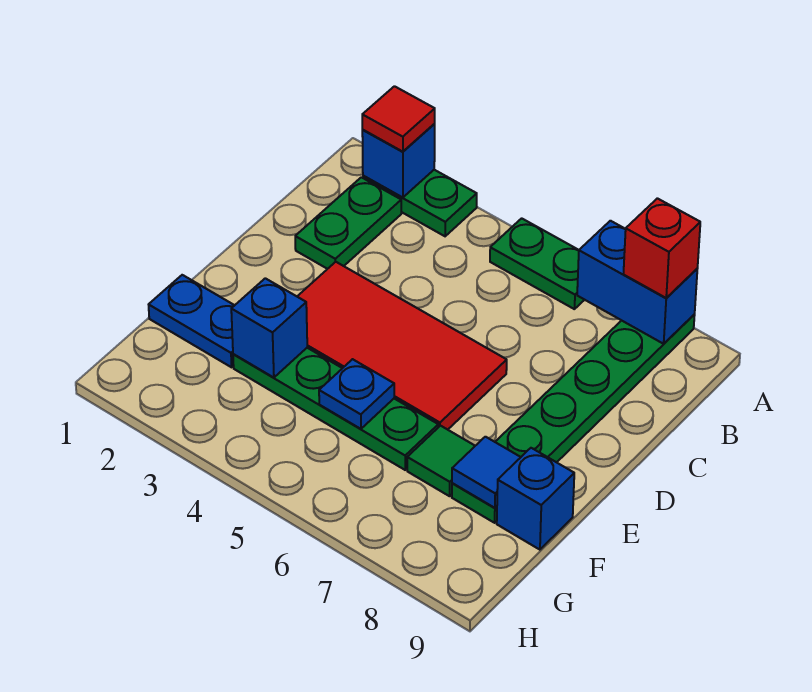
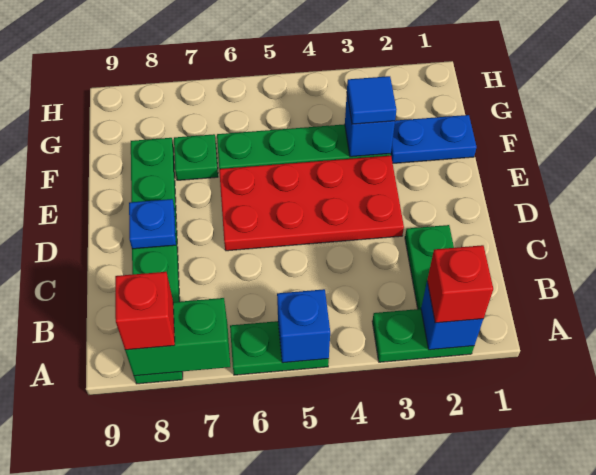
red 1x1 tile [362,86,435,152] -> red 1x1 brick [427,245,493,323]
blue 1x2 brick [577,221,697,344] -> green 1x2 brick [125,298,230,376]
red 2x4 tile [297,262,507,430] -> red 2x4 plate [219,156,404,251]
blue 1x1 plate [319,359,394,429] -> blue 1x1 plate moved to [129,199,176,249]
green 1x1 tile [407,426,475,496] -> green 1x1 plate [174,134,218,180]
blue 1x1 tile [452,437,521,508] -> blue 1x1 tile moved to [347,76,396,124]
blue 1x1 brick [497,448,574,550] -> blue 1x1 brick moved to [277,289,330,363]

